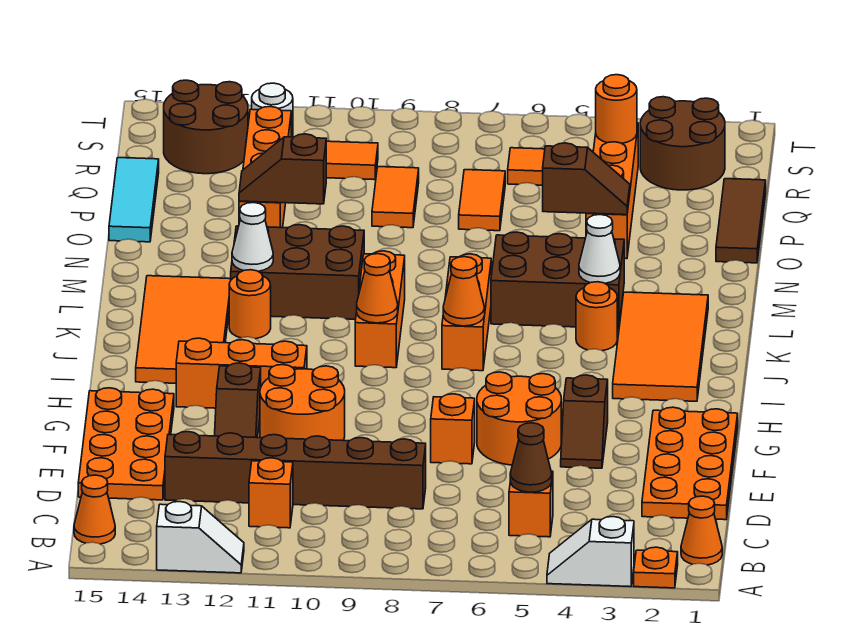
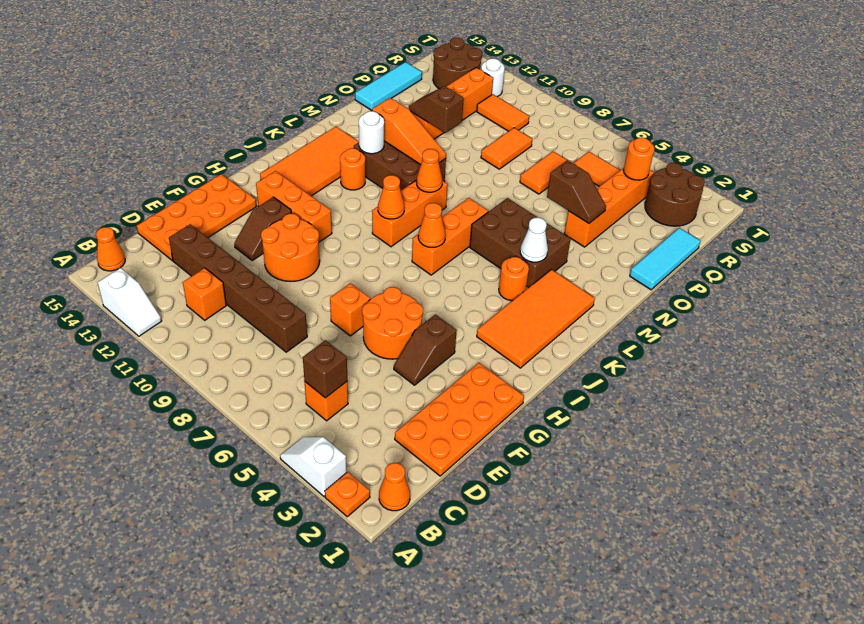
brown 1x1 cone [510,423,552,492] -> brown 1x1 brick [303,340,347,398]
none -> orange 1x1 cone [416,149,442,192]
white 1x1 cone [232,203,273,271] -> white 1x1 round brick [359,111,384,154]
none -> orange 1x3 slope [372,98,446,165]
brown 1x3 tile [716,179,766,263] -> cyan 1x3 tile [630,228,700,290]

